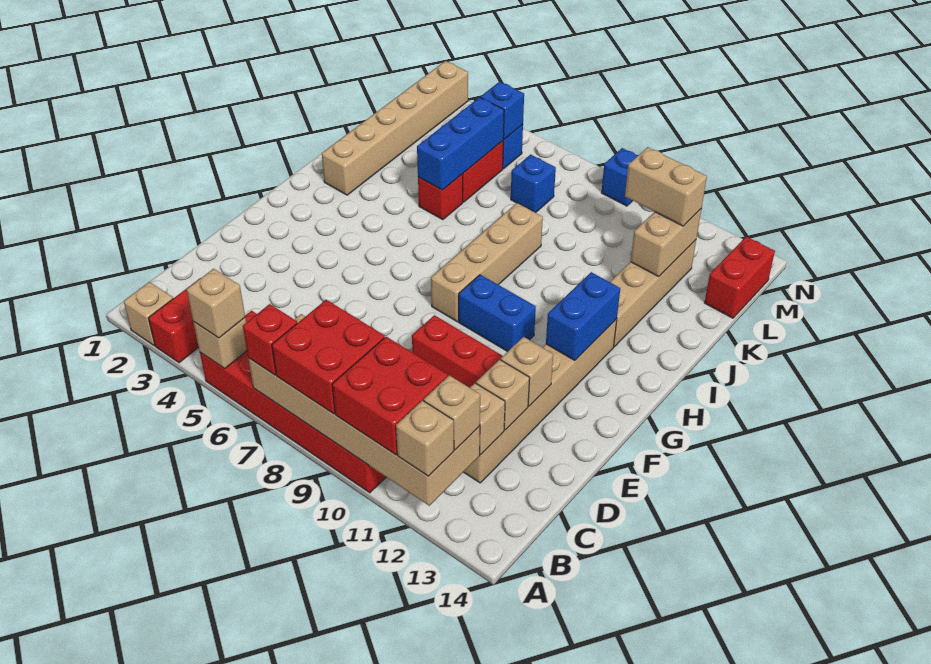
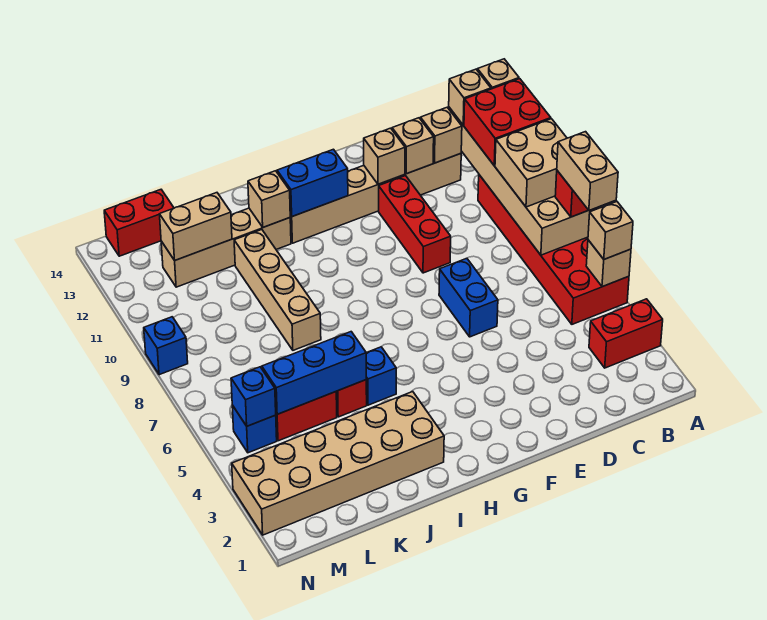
tan 1x1 brick [124,282,173,346] -> tan 1x1 brick moved to [248,171,290,227]
red 2x2 brick [272,300,385,414] -> tan 2x2 brick [495,119,567,207]
tan 1x4 brick [431,203,543,322] -> tan 1x4 brick turned to [234,230,321,350]
blue 1x2 brick [459,275,536,352] -> blue 1x2 brick moved to [439,258,498,337]
tan 1x6 brick [322,61,468,195] -> tan 2x6 brick [232,392,444,535]
blue 1x1 brick [511,154,556,213] -> blue 1x1 brick moved to [366,347,396,405]
tan 1x2 brick [625,147,707,226] -> tan 1x2 brick moved to [557,132,618,211]

